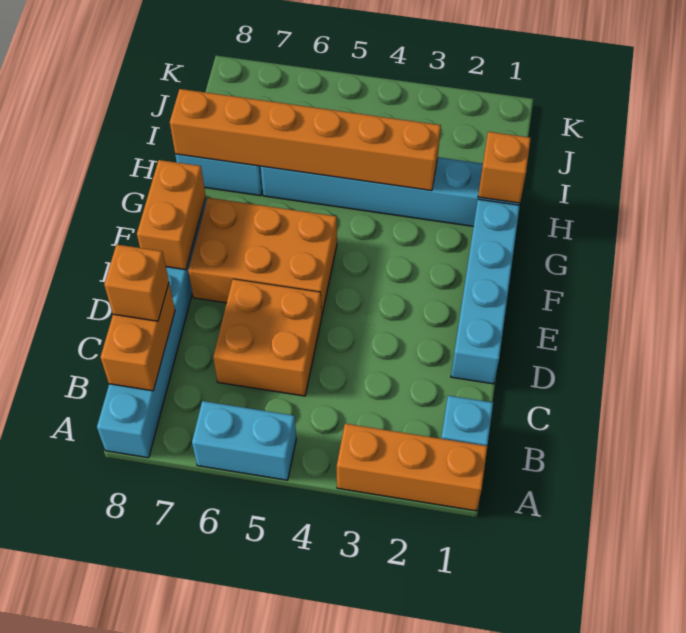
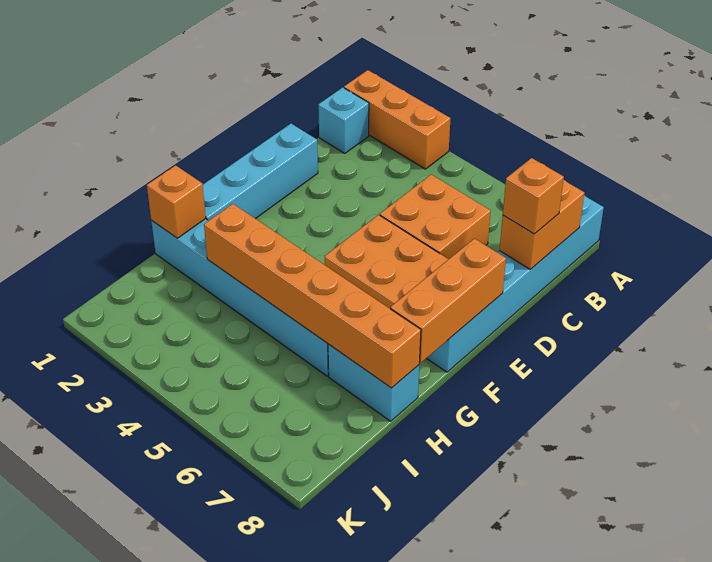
cyan 1x2 brick [192,401,296,480] -> none
orange 1x2 brick [137,160,206,270] -> orange 1x3 brick [390,238,506,363]

